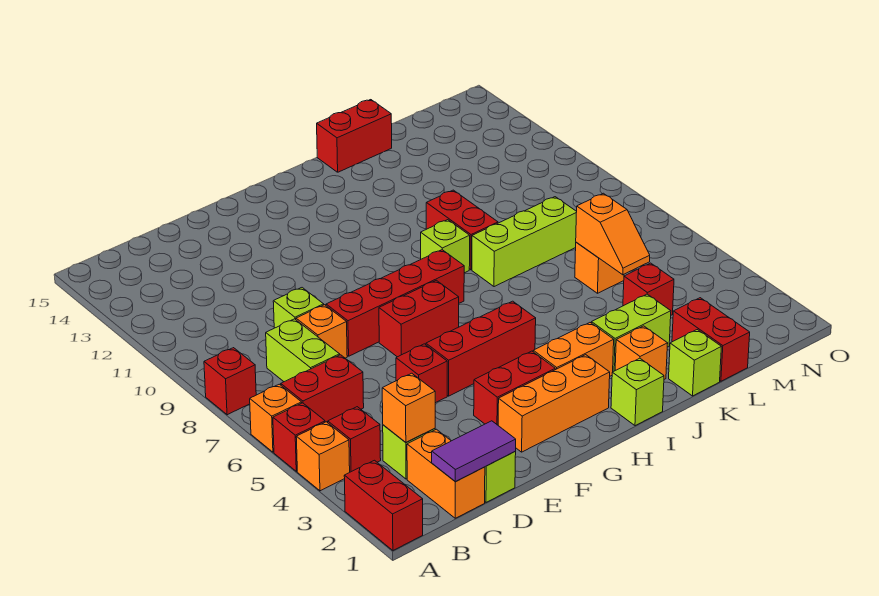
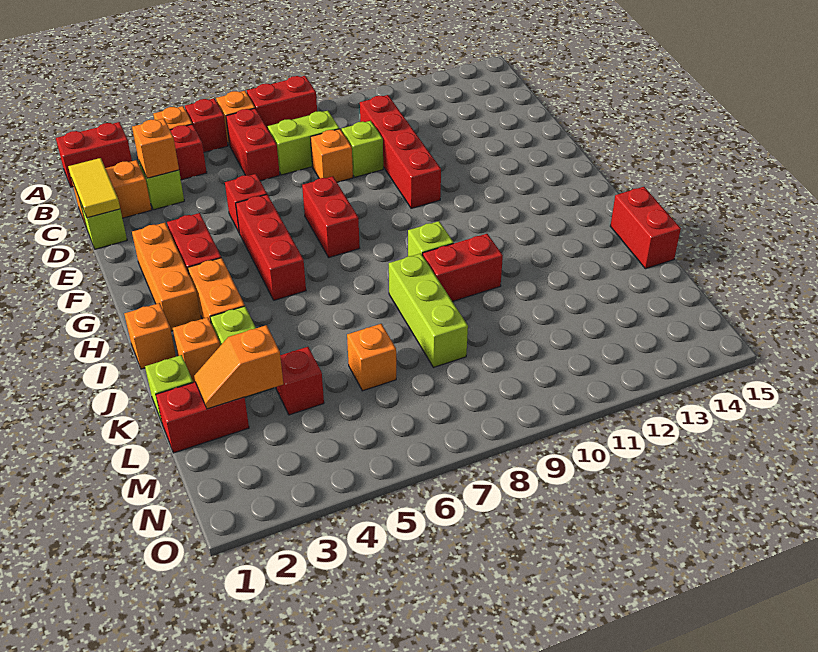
red 1x1 brick [204,348,256,415] -> red 1x2 brick [247,76,317,129]
purple 1x2 tile [432,421,516,482] -> yellow 1x2 tile [68,158,120,218]
red 1x4 brick [326,250,464,356] -> red 1x4 brick moved to [360,95,441,208]
lime 1x1 brick [611,358,664,426] -> orange 1x1 brick [124,303,176,369]
orange 1x2 slope [576,193,650,275] -> orange 1x2 slope moved to [194,325,283,409]

